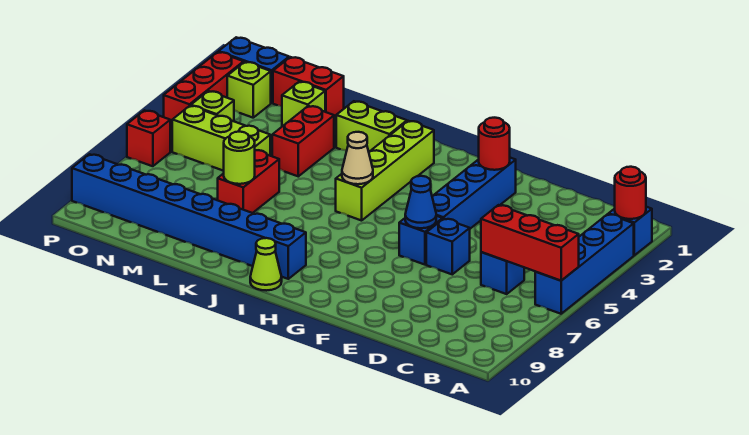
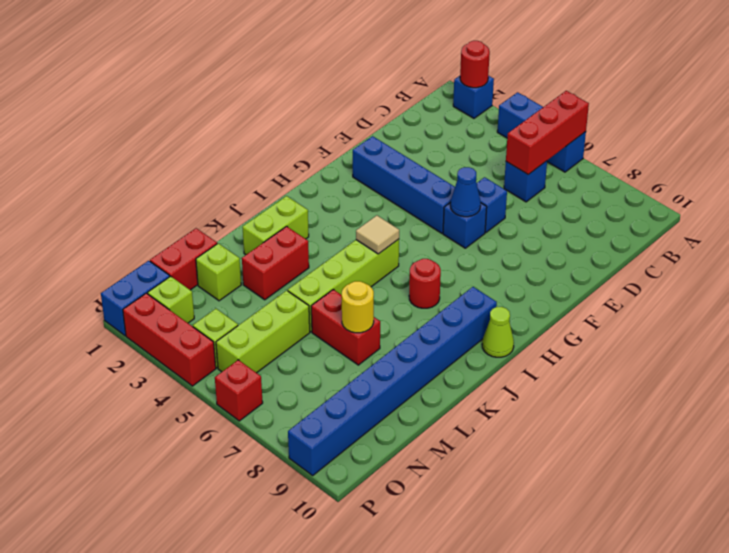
blue 1x4 brick [535,214,634,314] -> blue 1x3 brick [497,92,586,172]
red 1x1 round brick [479,118,510,170] -> red 1x1 round brick moved to [409,259,441,308]
lime 1x4 brick [336,121,434,221] -> lime 1x4 brick turned to [288,239,399,332]
tan 1x1 cone [342,132,373,184] -> tan 1x1 tile [356,215,399,254]
red 1x2 brick [272,106,334,176] -> red 1x2 brick turned to [242,226,309,300]
lime 1x1 round brick [224,132,255,184] -> yellow 1x1 round brick [342,281,374,333]

